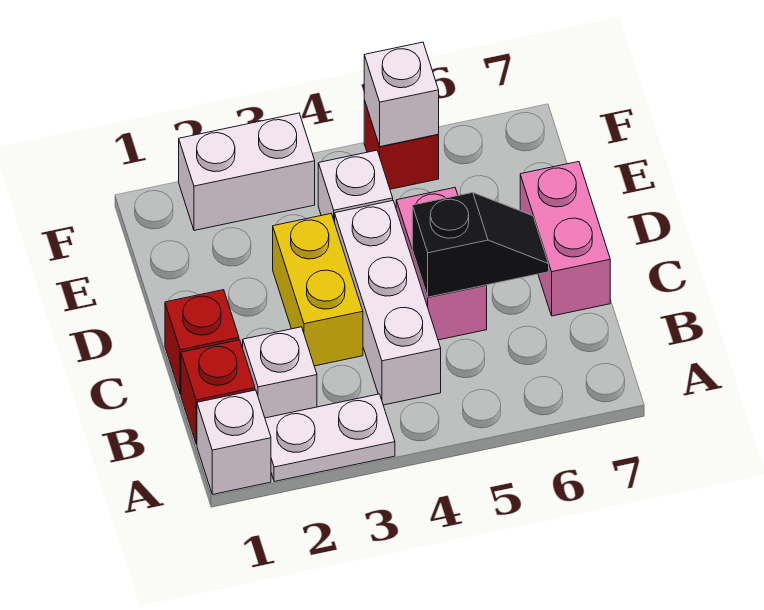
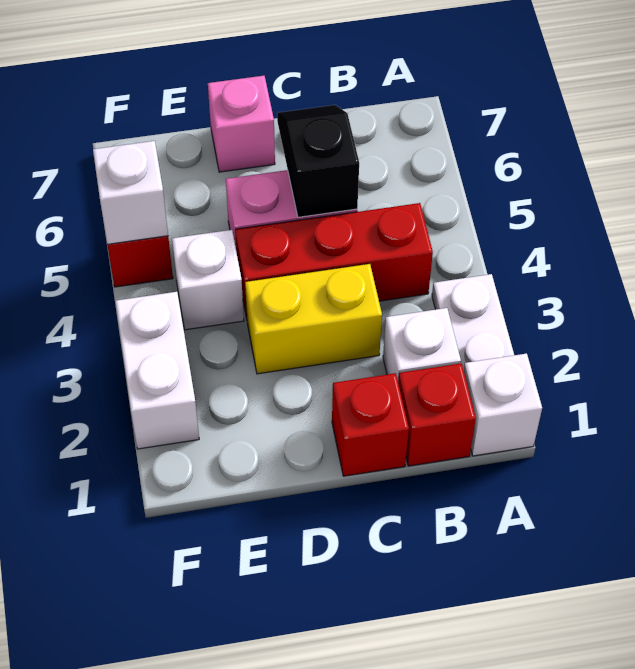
white 1x3 brick [335,201,441,405] -> red 1x3 brick [235,203,433,318]
pink 1x2 brick [520,162,610,316] -> pink 1x1 brick [208,76,275,172]

